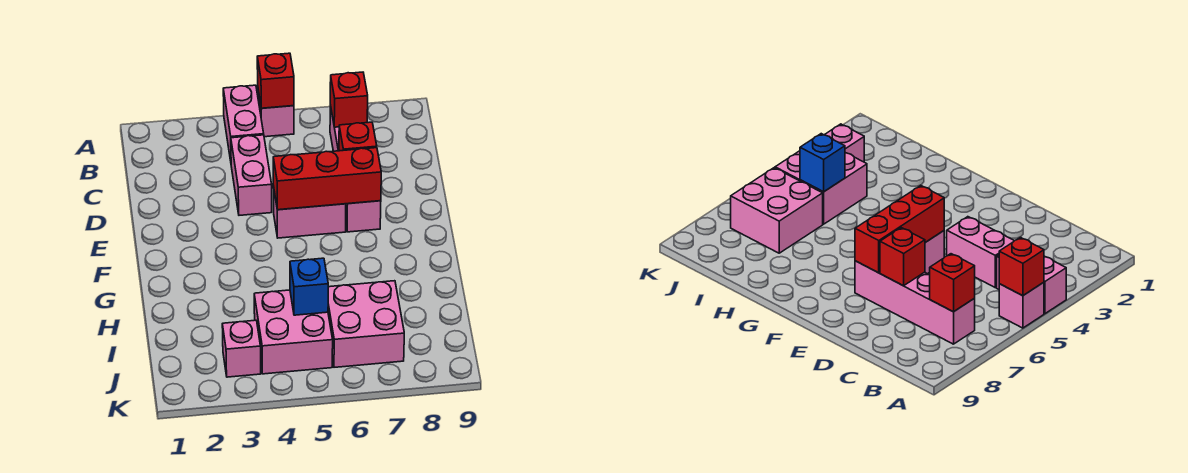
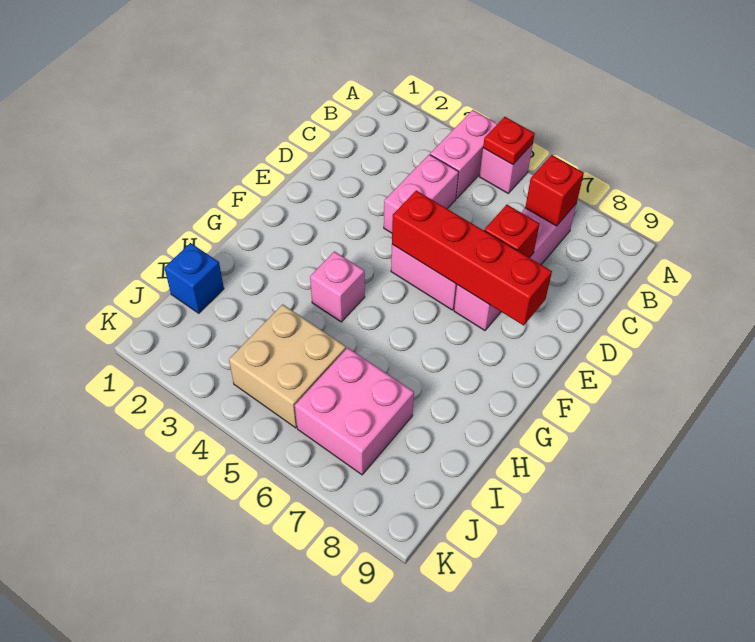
red 1x1 brick [257,53,294,108] -> red 1x1 plate [483,117,535,165]
red 1x3 brick [273,148,381,210] -> red 1x4 brick [392,190,552,326]
pink 2x2 brick [254,290,333,374] -> tan 2x2 brick [229,304,346,428]
blue 1x1 brick [290,258,328,315] -> blue 1x1 brick moved to [164,243,224,313]
pink 1x1 brick [222,320,261,377] -> pink 1x1 brick moved to [310,251,365,322]

